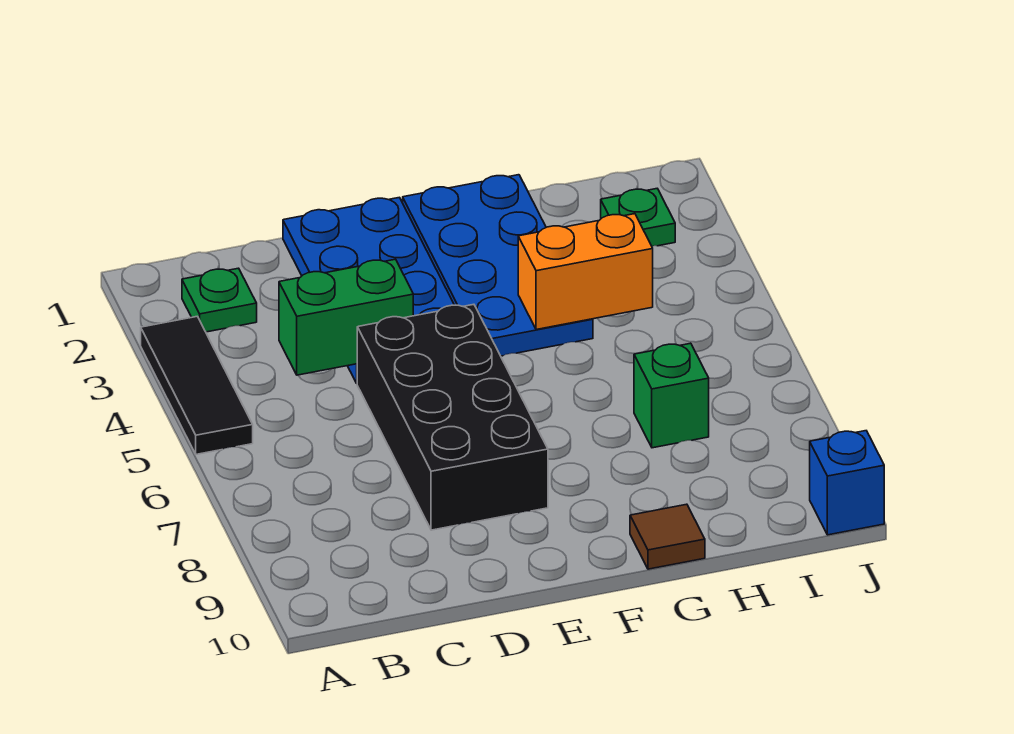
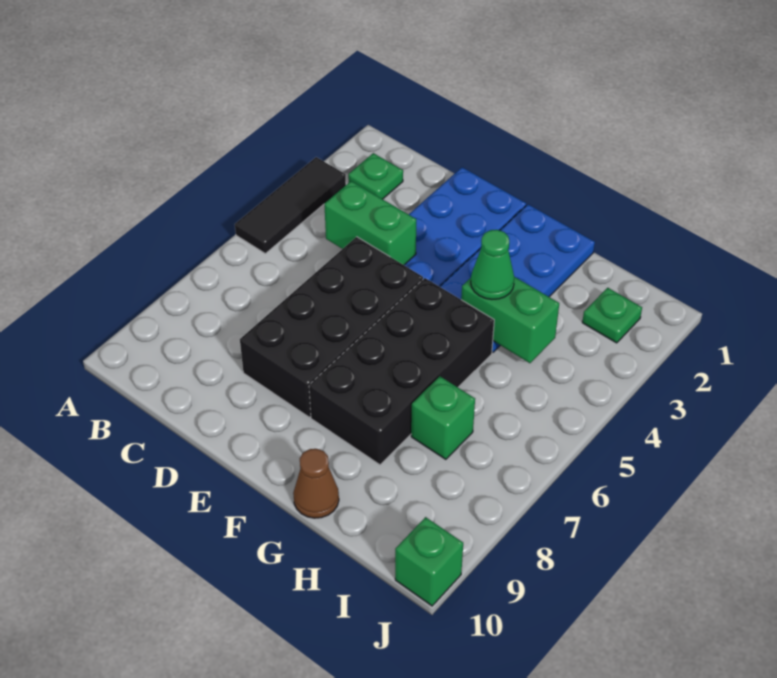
none -> black 2x4 brick [309,278,494,465]
orange 1x2 brick [518,214,653,330] -> green 1x2 brick [461,277,559,363]
none -> green 1x1 cone [471,230,514,299]
brown 1x1 tile [630,504,705,569] -> brown 1x1 cone [293,449,339,518]
blue 1x1 brick [810,431,884,535] -> green 1x1 brick [395,517,463,606]

